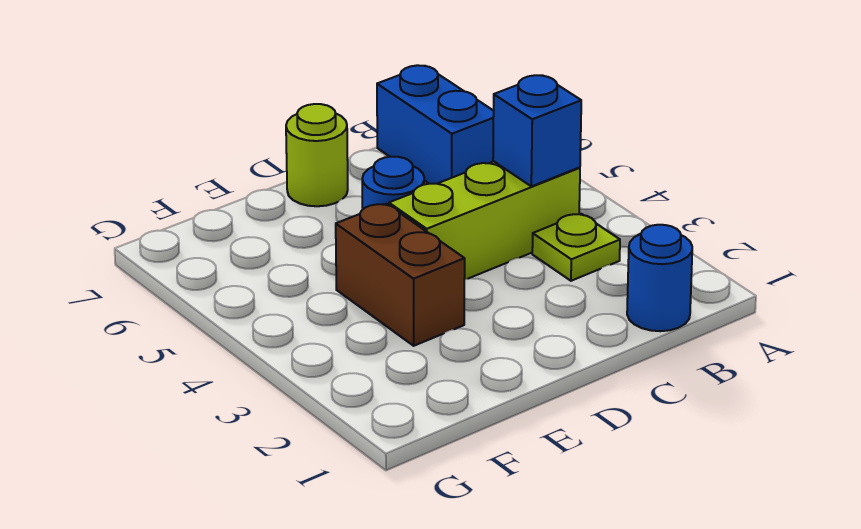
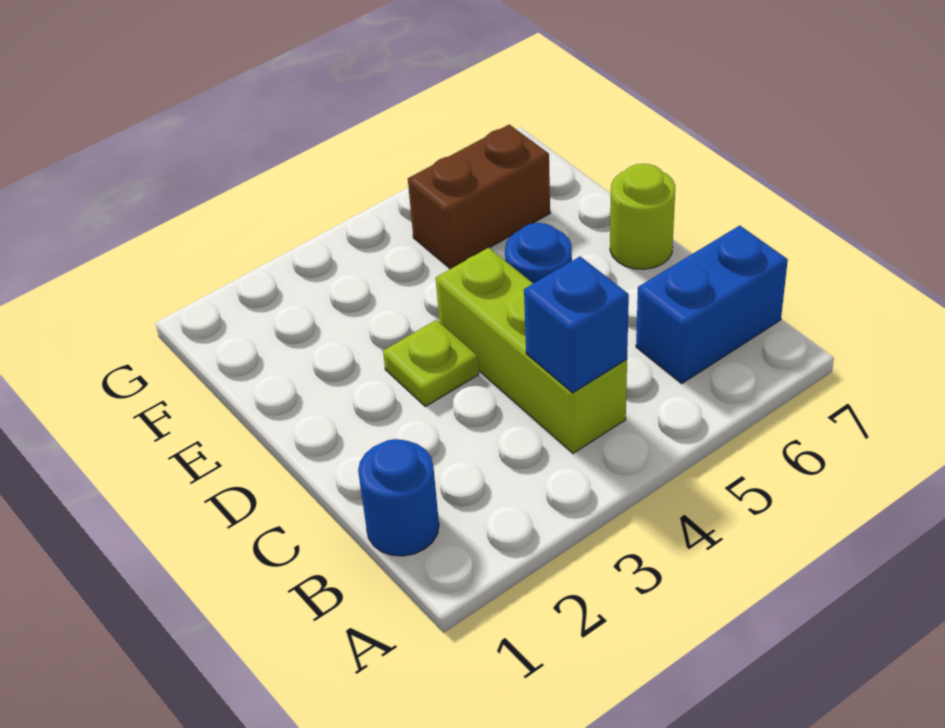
lime 1x1 plate [532,214,620,281] -> lime 1x1 plate moved to [383,320,479,407]
brown 1x2 brick [336,204,465,346] -> brown 1x2 brick moved to [408,125,550,269]

